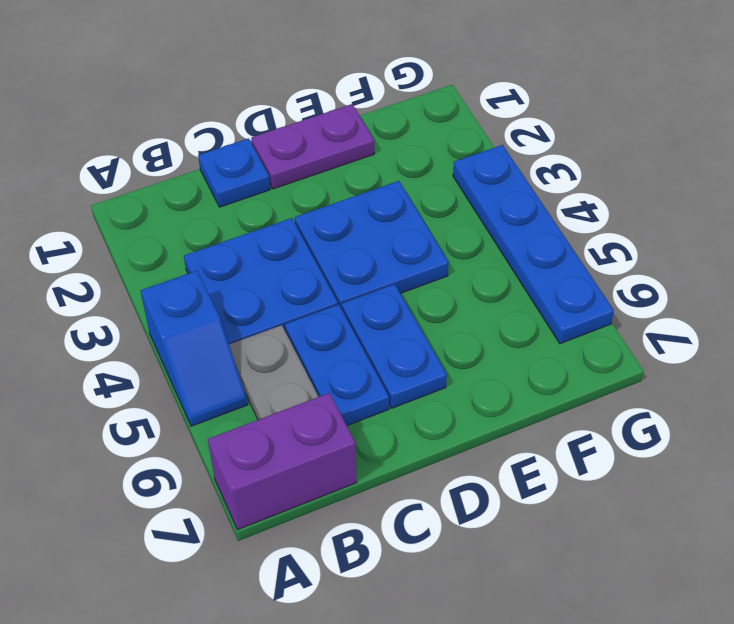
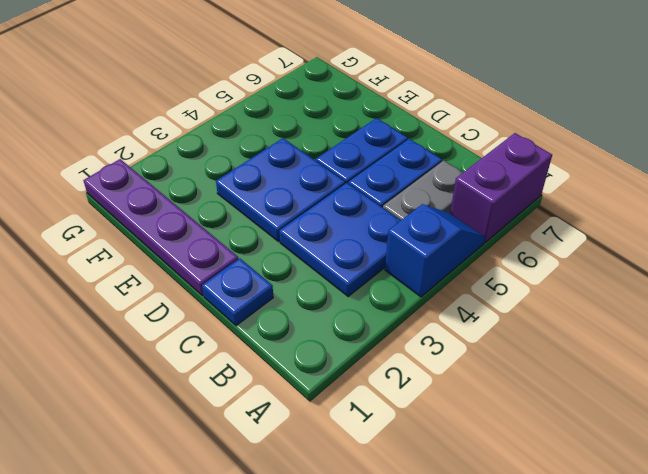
purple 1x2 brick [208,393,356,530] -> purple 1x2 brick turned to [450,133,552,243]
purple 1x2 plate [251,104,374,189] -> purple 1x4 plate [83,159,238,296]
blue 1x4 plate [453,145,614,344] -> none

